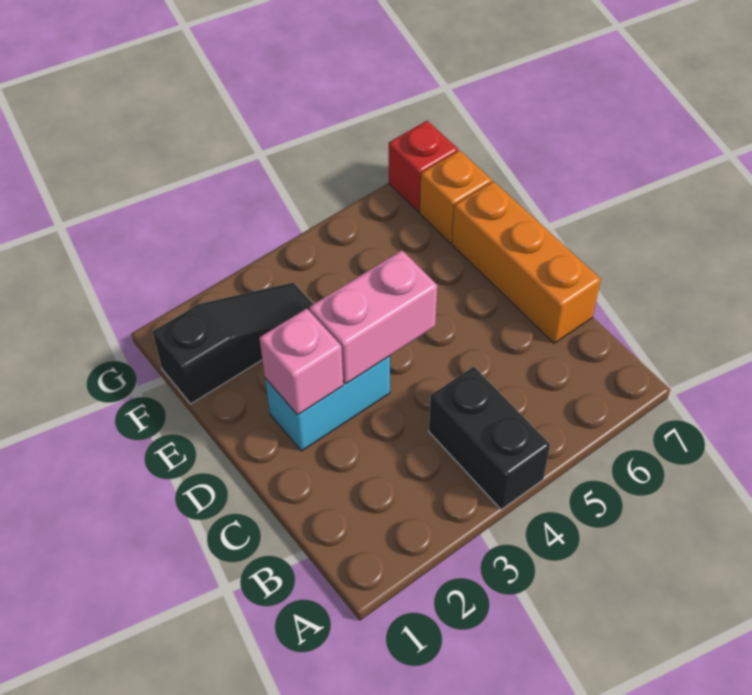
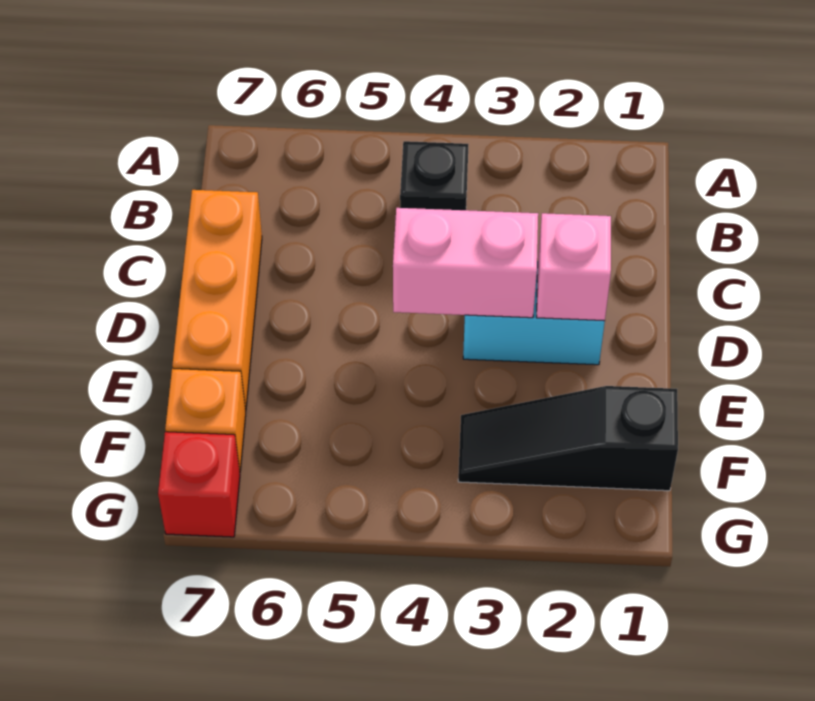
black 1x2 brick [429,367,550,510] -> black 1x1 brick [400,141,468,210]

